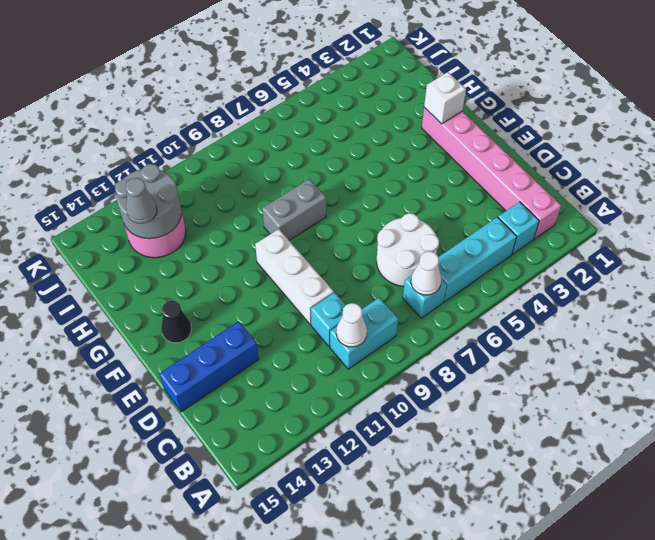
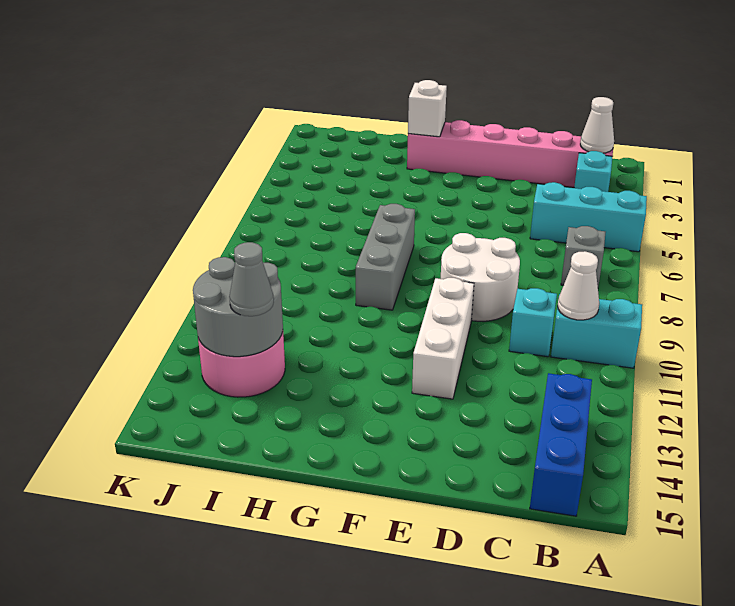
cyan 1x3 brick [438,217,517,302] -> cyan 1x3 brick turned to [530,182,647,252]
cyan 1x1 brick [403,275,447,318] -> grey 1x1 brick [561,226,606,286]
white 1x1 cone [411,251,441,295] -> white 1x1 cone moved to [580,97,614,153]
cyan 1x2 brick [330,298,398,369] -> cyan 1x2 brick turned to [551,294,642,368]
white 2x2 round brick [377,213,439,286] -> white 2x2 round brick moved to [441,233,520,321]
white 1x3 brick [255,229,334,324] -> white 1x3 brick turned to [412,278,474,399]
blue 1x3 brick [159,321,259,412] -> blue 1x3 brick moved to [530,373,592,516]
black 1x1 cone [161,301,192,343] -> none
grey 1x2 brick [262,179,326,240] -> grey 1x3 brick [356,204,415,310]

